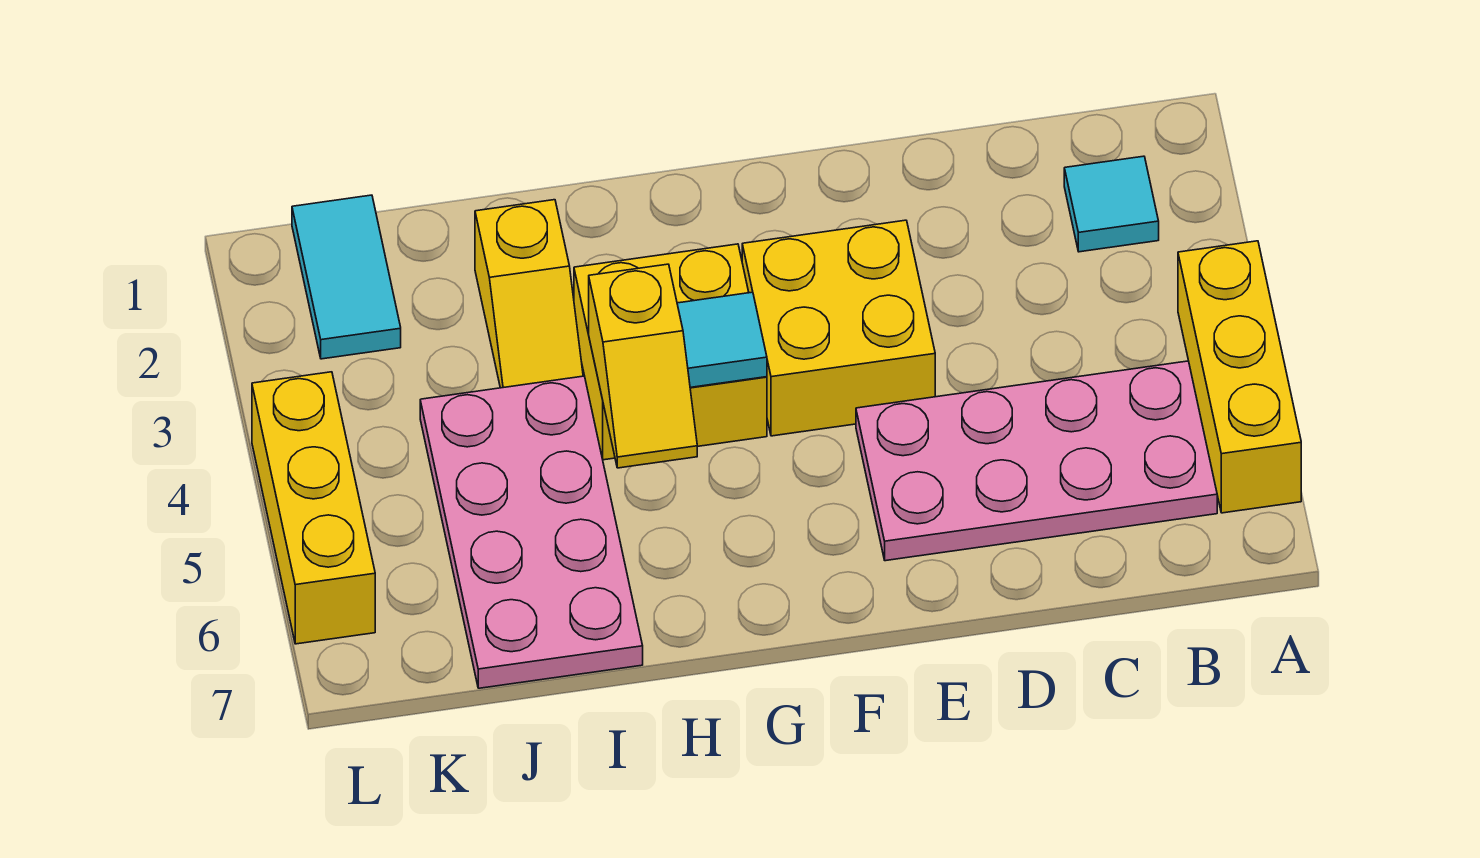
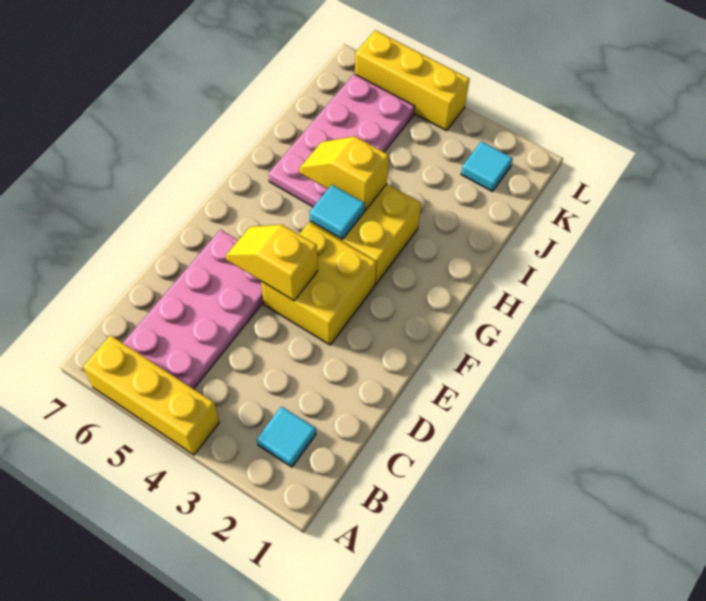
yellow 1x2 slope [475,200,583,388] -> yellow 1x2 slope moved to [226,224,318,301]
pink 2x4 plate [420,376,643,688] -> pink 2x4 plate turned to [269,74,415,207]
cyan 1x2 tile [292,195,401,359] -> cyan 1x1 tile [461,141,513,191]

